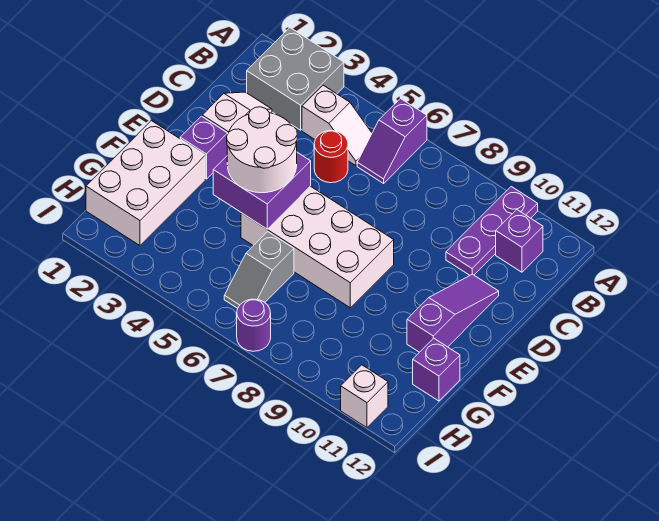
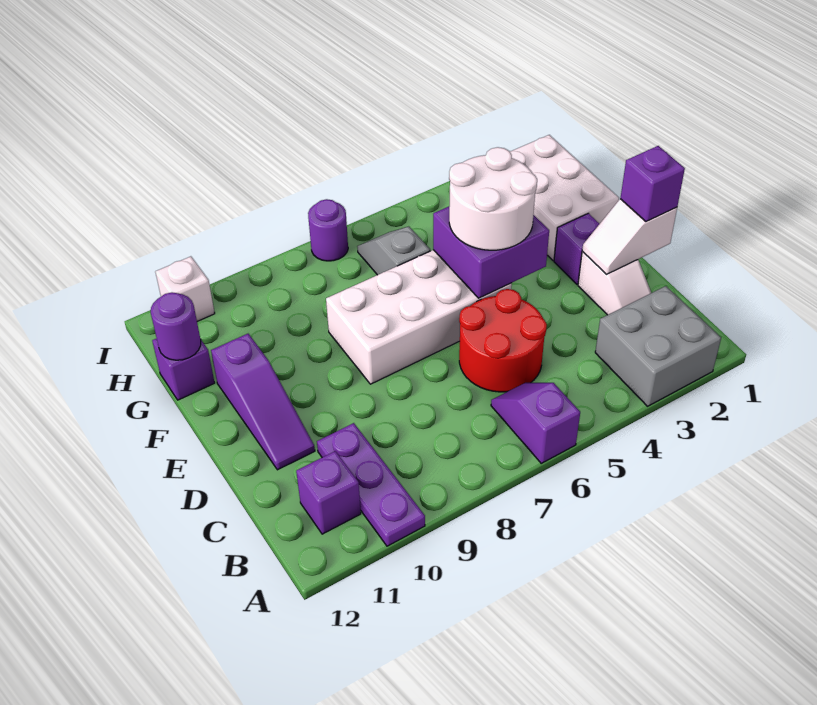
white 1x2 slope [302,85,372,166] -> white 1x2 slope moved to [582,199,677,274]
red 1x1 round brick [314,131,348,183] -> red 2x2 round brick [459,289,547,392]
none -> purple 1x1 brick [620,146,685,222]
none -> purple 1x1 round brick [151,292,201,360]

